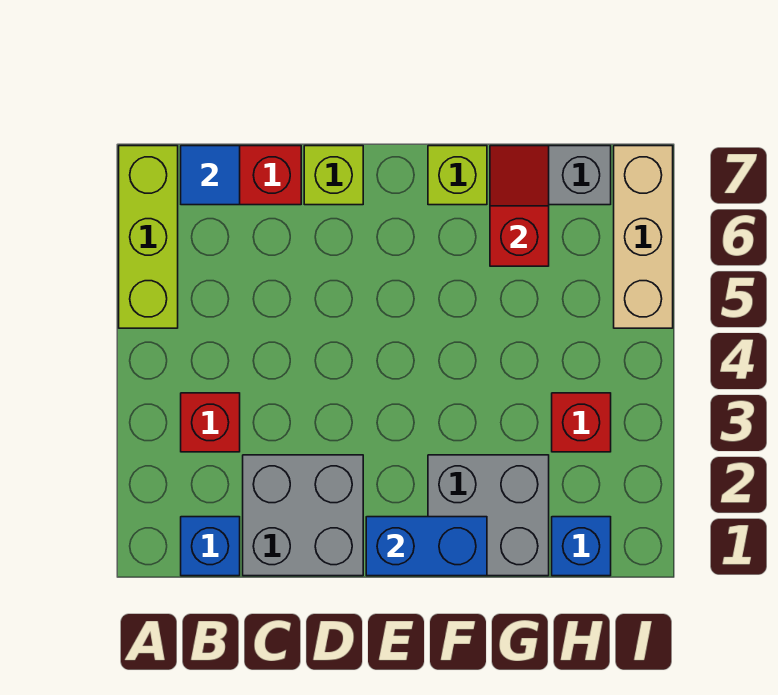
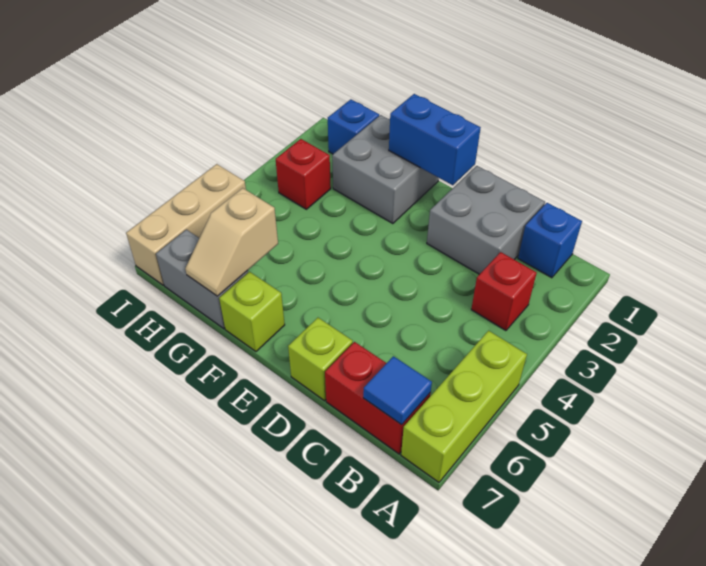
red 1x2 slope [490,146,549,266] -> tan 1x2 slope [185,188,278,296]

